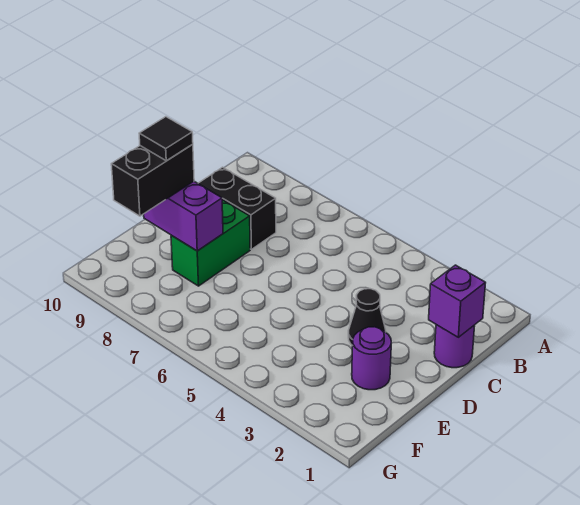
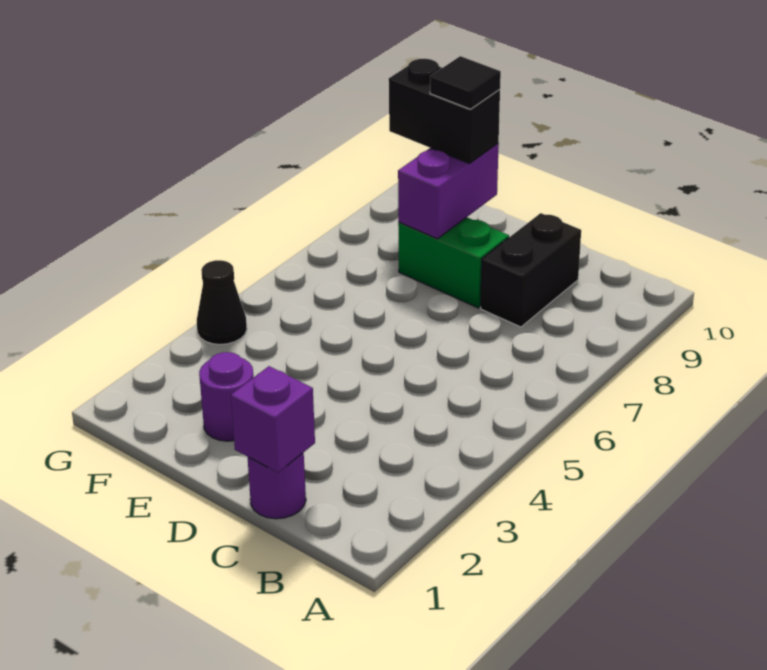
black 1x1 cone [348,289,386,346] -> black 1x1 cone moved to [197,260,247,345]

